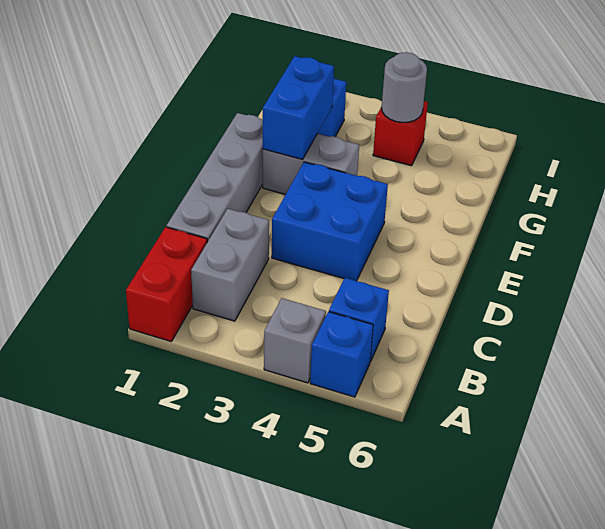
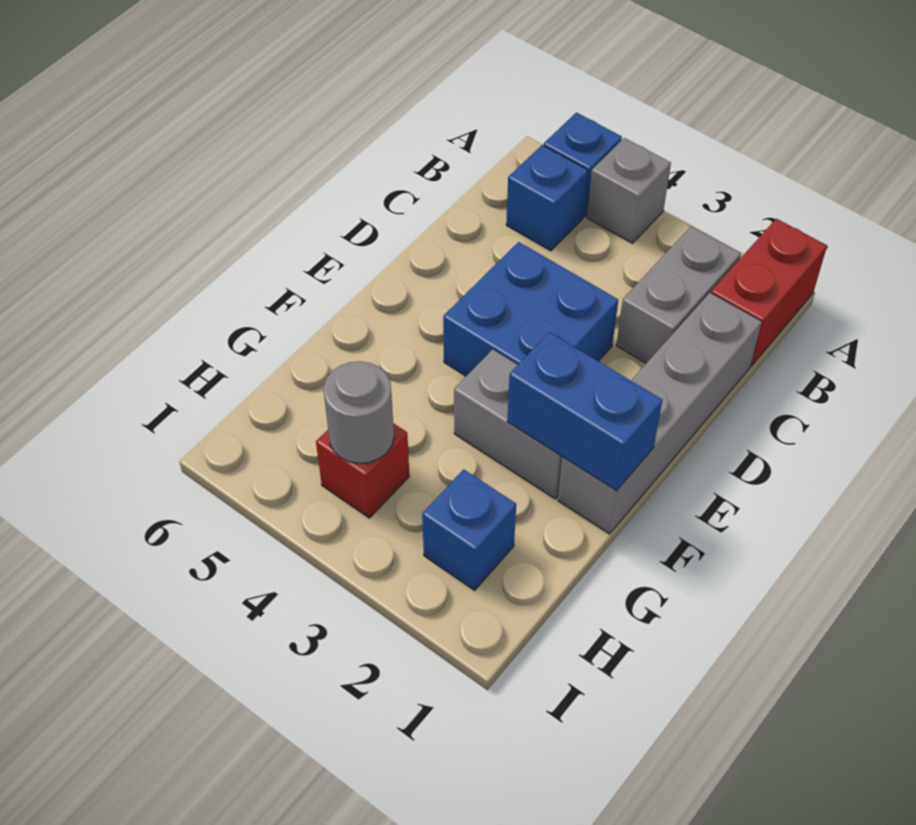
blue 1x2 brick [263,56,334,159] -> blue 1x2 brick turned to [507,332,662,491]

